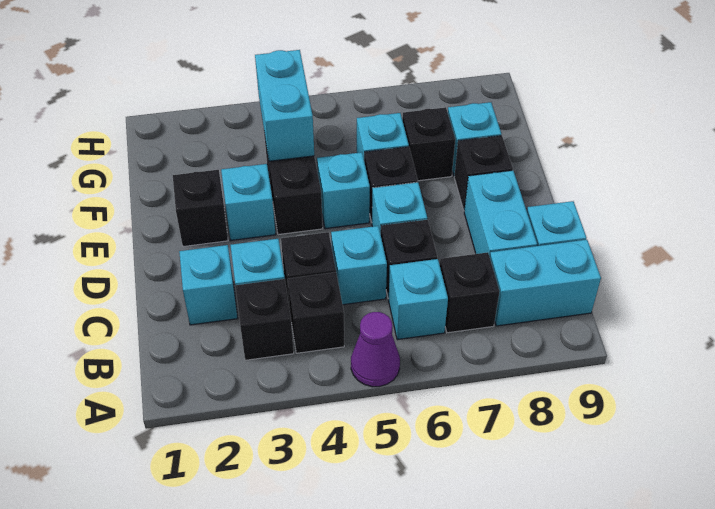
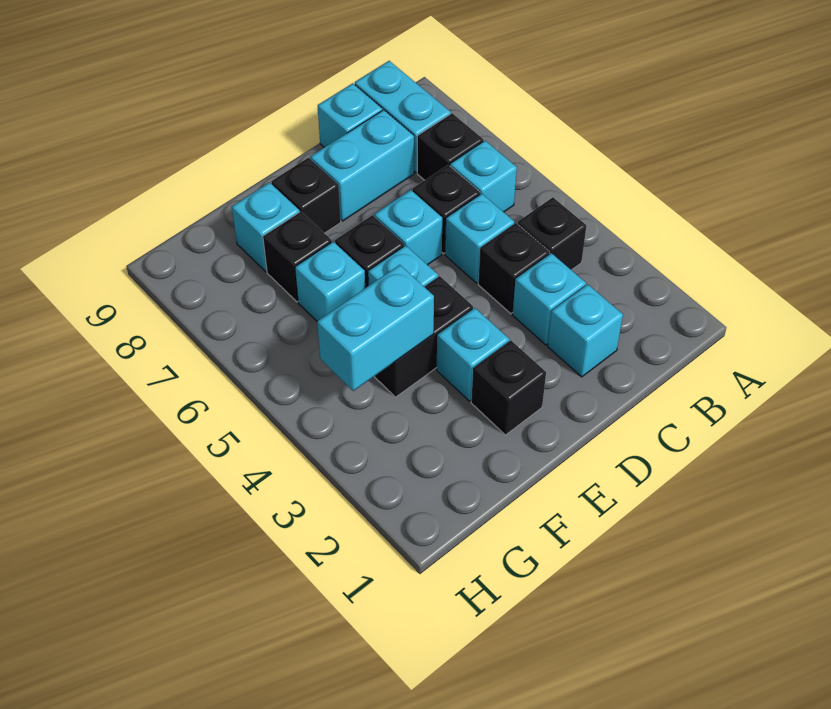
purple 1x1 cone [351,312,400,387] -> none
black 1x1 brick [235,279,294,360] -> none

